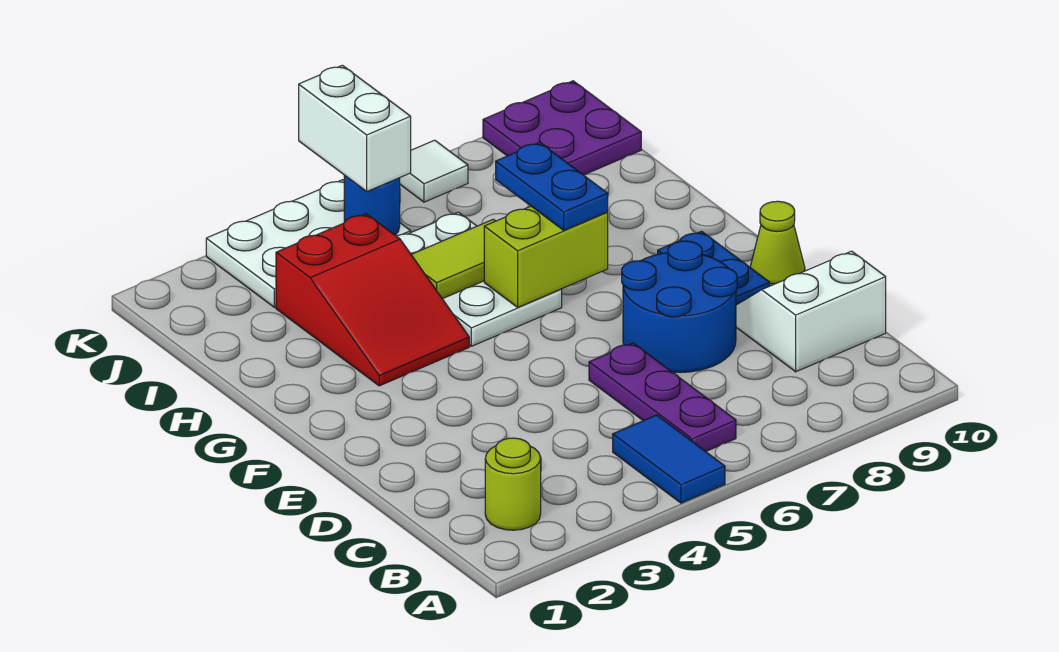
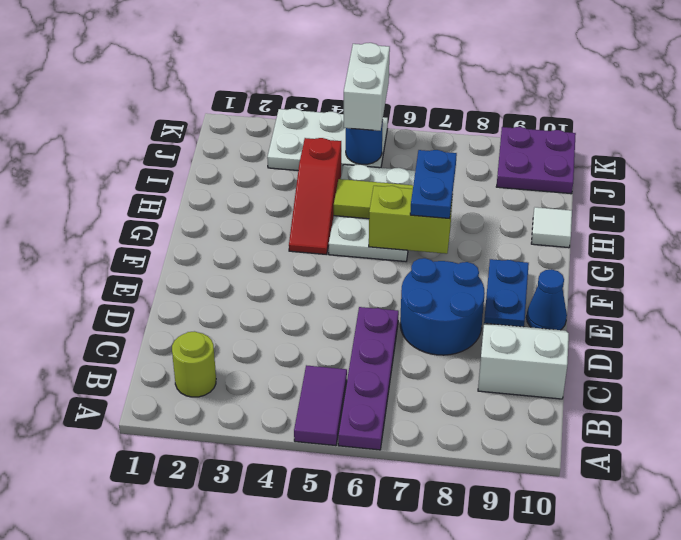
blue 1x2 tile [613,415,725,503] -> purple 1x2 tile [294,365,347,446]
purple 1x3 plate [589,343,736,451] -> purple 1x4 plate [338,307,399,450]
lime 1x1 cone [750,201,805,286] -> blue 1x1 cone [526,269,567,330]
red 2x3 slope [276,214,469,386] -> red 1x3 slope [289,138,341,255]
white 1x1 tile [400,140,468,202] -> white 1x1 tile moved to [531,207,572,248]

